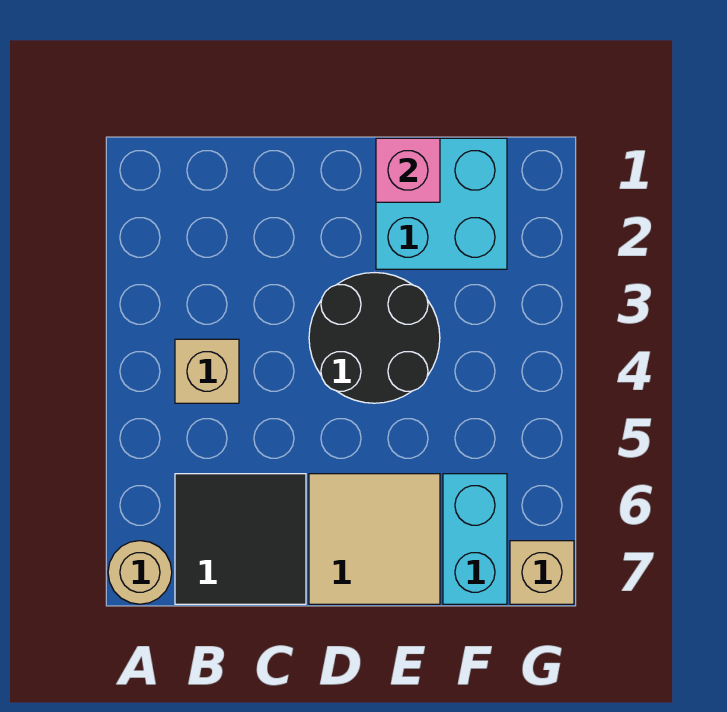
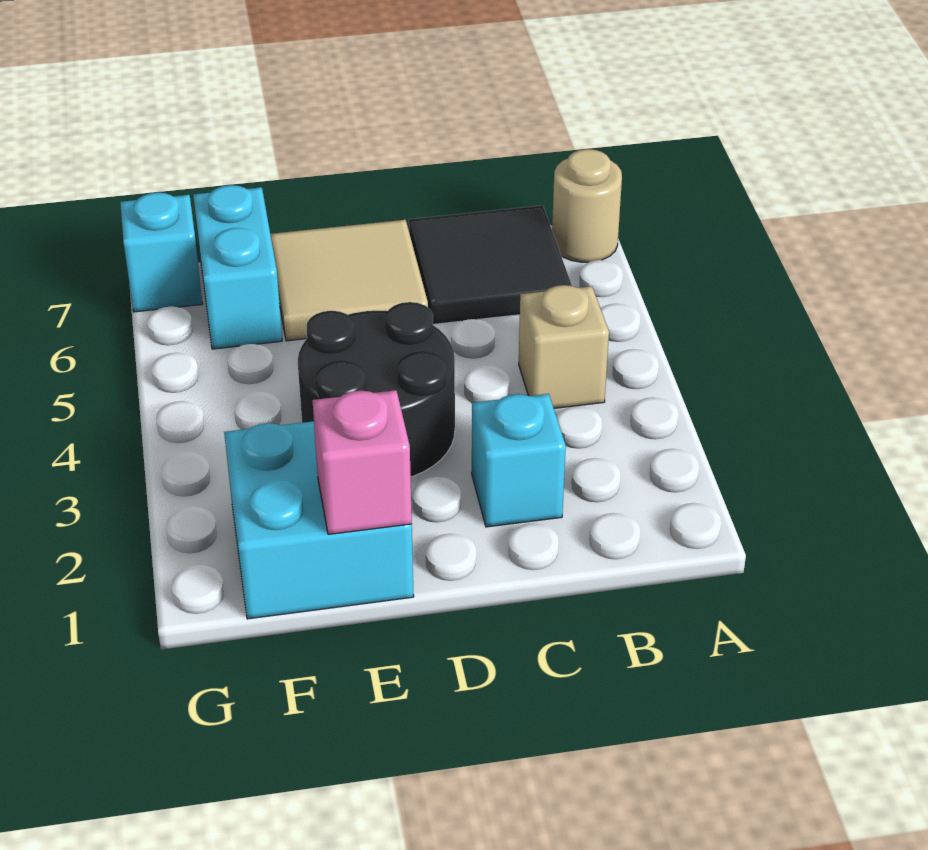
none -> cyan 1x1 brick [472,394,566,527]
tan 1x1 brick [510,541,574,604] -> cyan 1x1 brick [120,192,203,312]

